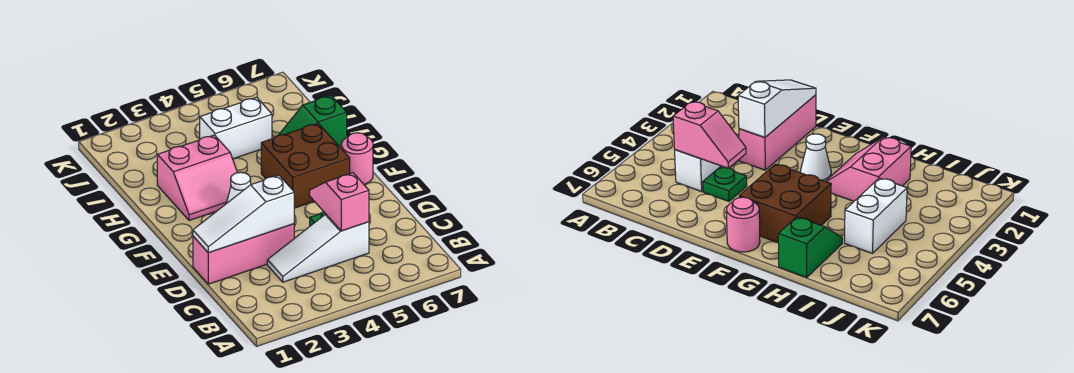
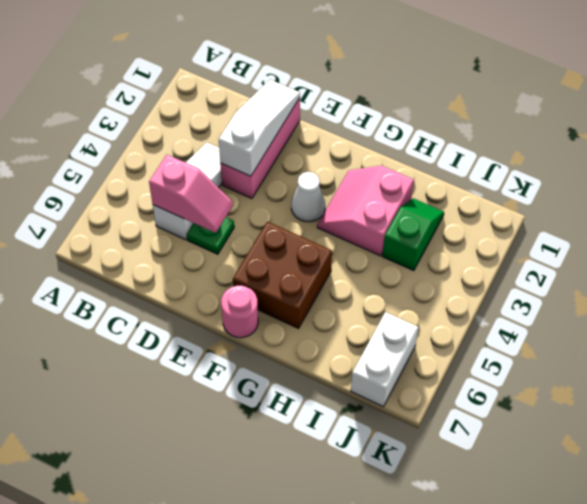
green 1x2 slope [279,96,347,146] -> green 1x2 slope moved to [382,198,444,271]
white 1x2 brick [200,97,272,159] -> white 1x2 brick moved to [351,312,418,407]

